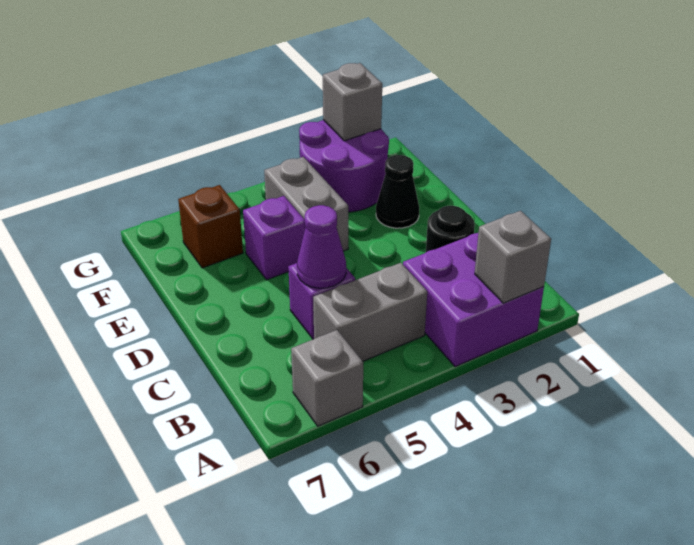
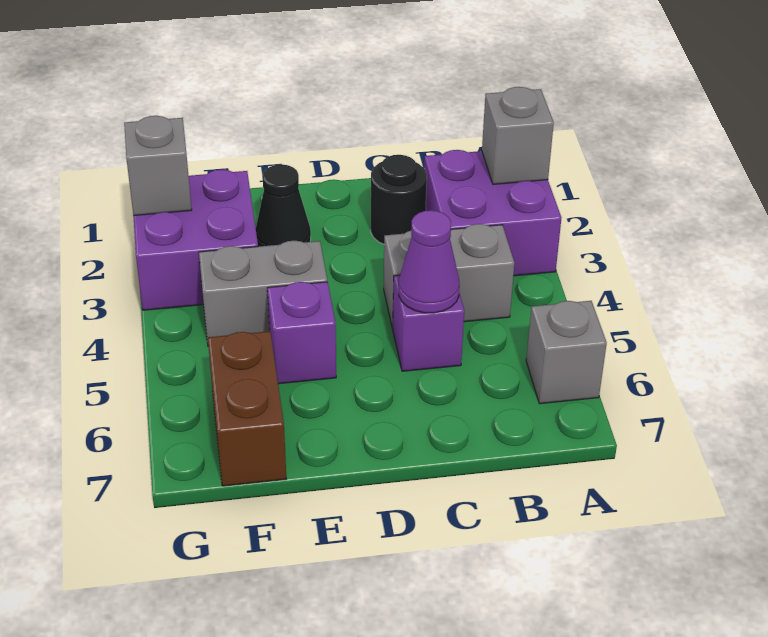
grey 1x2 brick [313,263,427,361] -> grey 1x2 brick turned to [384,224,514,328]
purple 2x2 round brick [299,120,389,212] -> purple 2x2 brick [134,169,258,310]
brown 1x1 brick [178,185,243,268] -> brown 1x2 brick [208,331,286,486]

